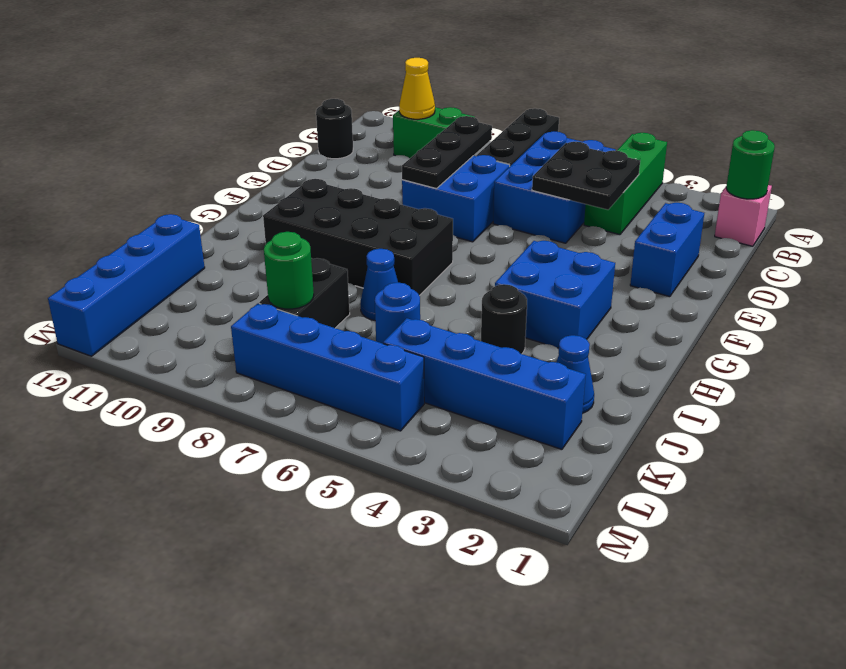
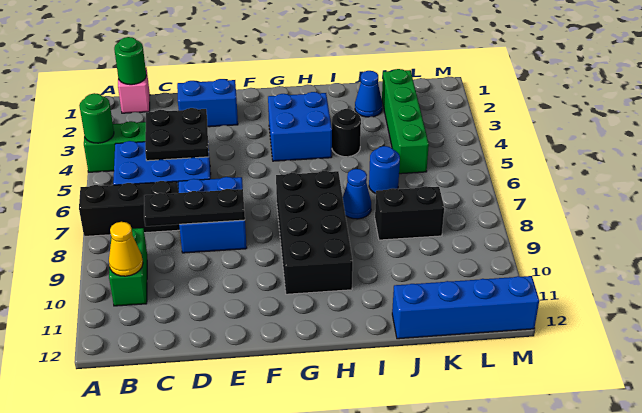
black 1x1 round brick [316,99,353,159] -> none
blue 1x4 brick [383,318,586,449] -> green 1x4 brick [382,69,429,174]
green 1x1 round brick [264,232,314,309] -> green 1x1 round brick moved to [79,93,114,143]
blue 1x4 brick [231,303,424,431] -> none

